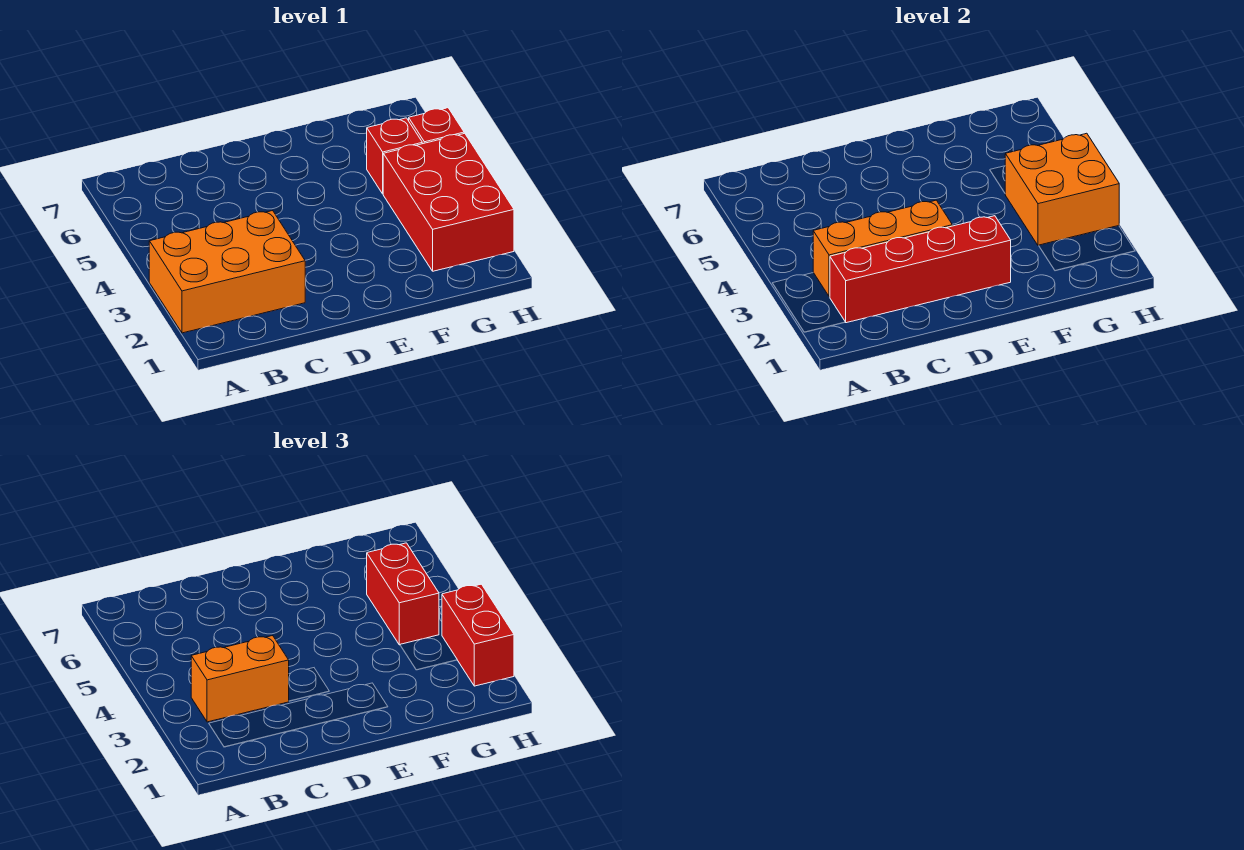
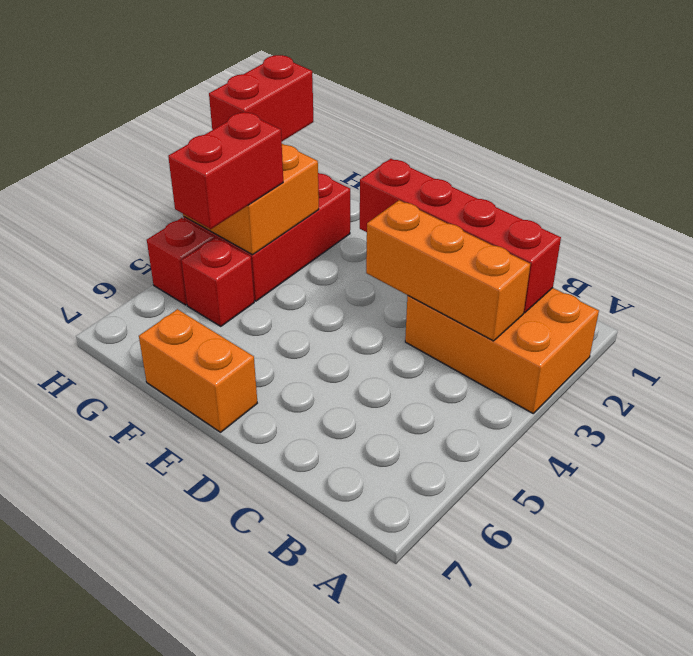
orange 1x2 brick [191,636,289,722] -> orange 1x2 brick moved to [139,309,257,432]

